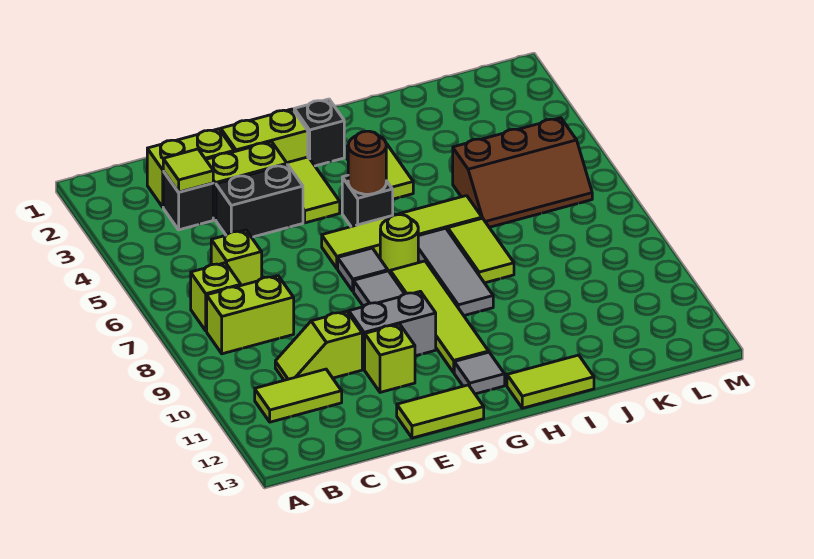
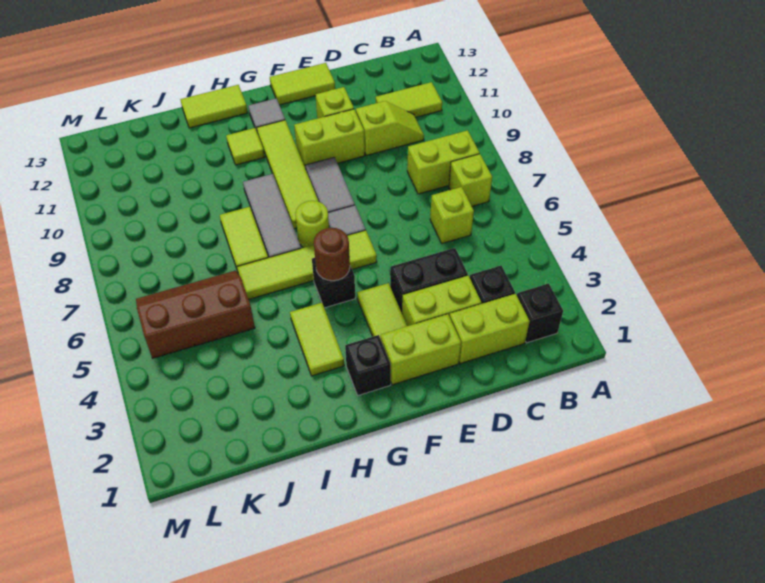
none -> black 1x1 brick [517,284,563,343]
lime 1x1 tile [163,149,213,192] -> lime 1x1 tile moved to [226,128,264,165]
grey 1x2 brick [349,291,436,370] -> lime 1x2 brick [294,109,365,169]

